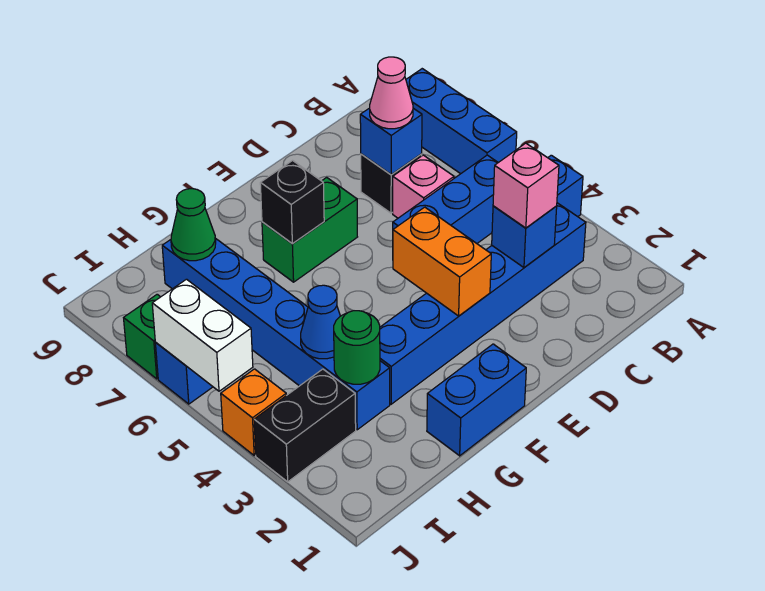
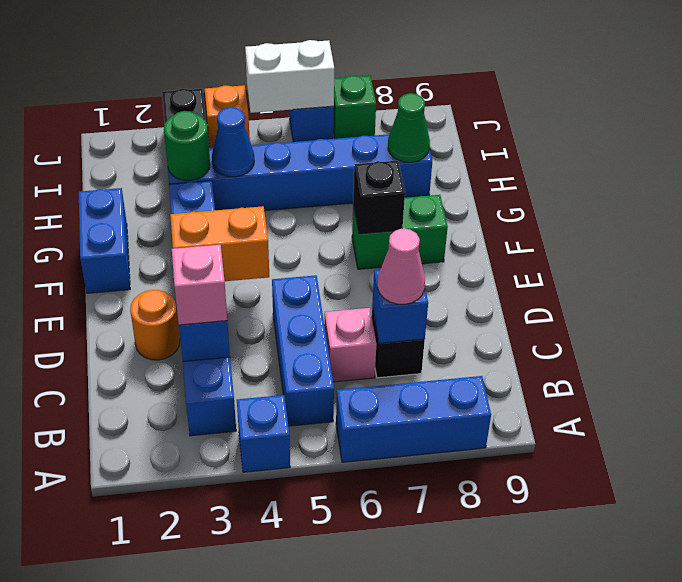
none -> orange 1x1 round brick [130,290,180,360]
green 1x2 brick [262,177,357,282] -> green 1x2 brick turned to [352,195,448,269]

